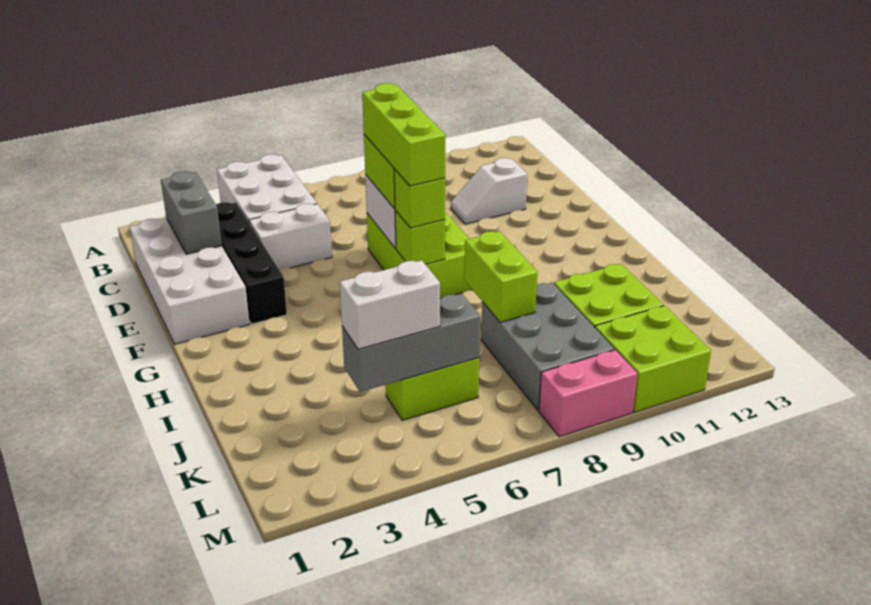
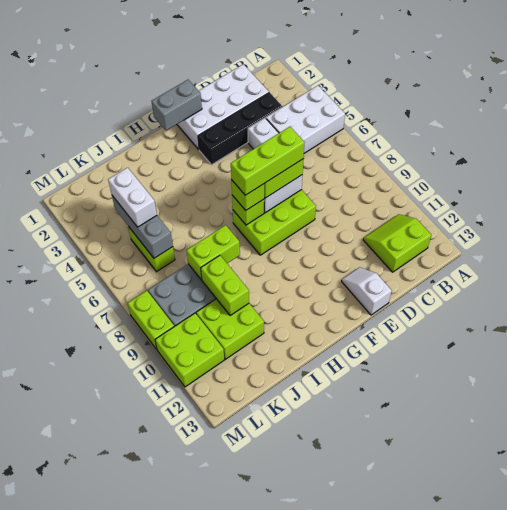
none -> lime 2x2 slope [363,214,431,272]
grey 1x2 brick [161,171,222,254] -> grey 1x2 brick moved to [152,80,202,131]
white 1x2 slope [451,158,527,224] -> white 1x2 slope moved to [342,267,392,315]
none -> lime 1x2 brick [201,255,249,316]
pink 1x2 brick [539,350,637,437] -> lime 1x2 brick [128,291,174,350]

